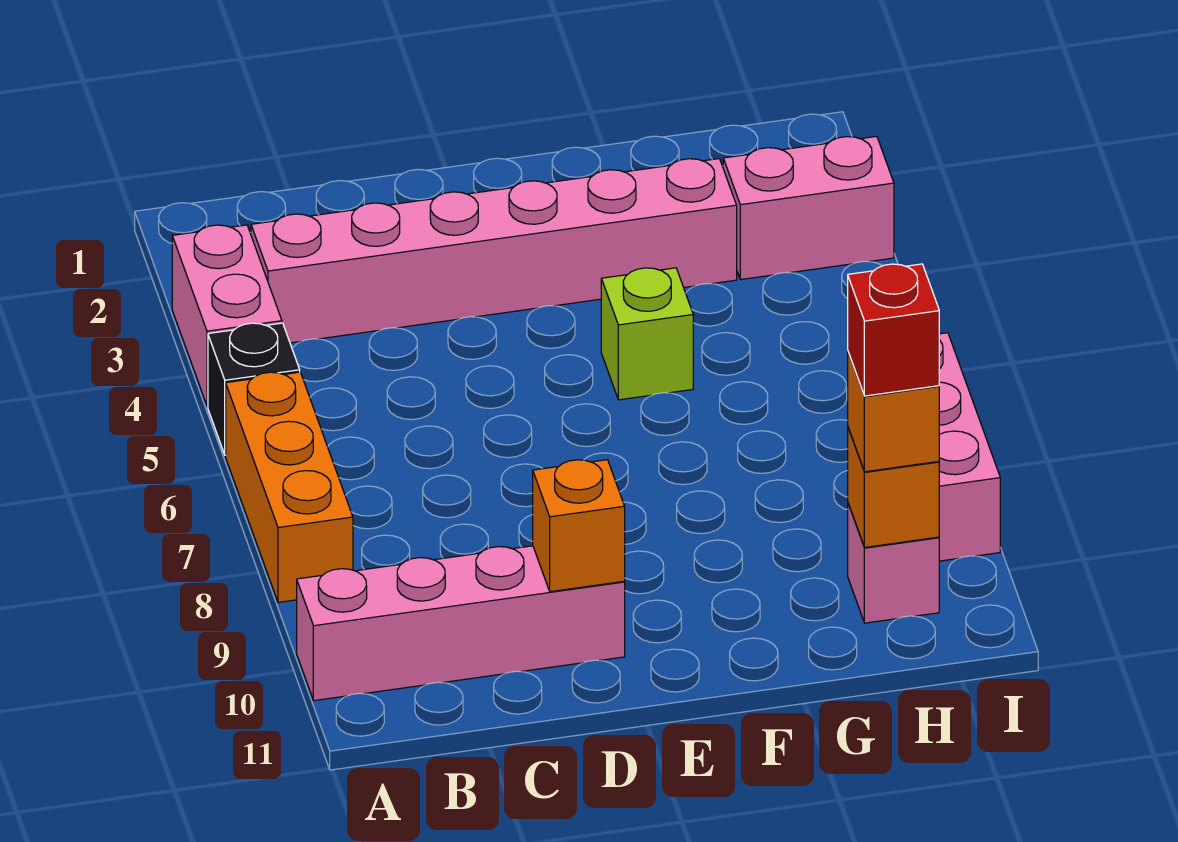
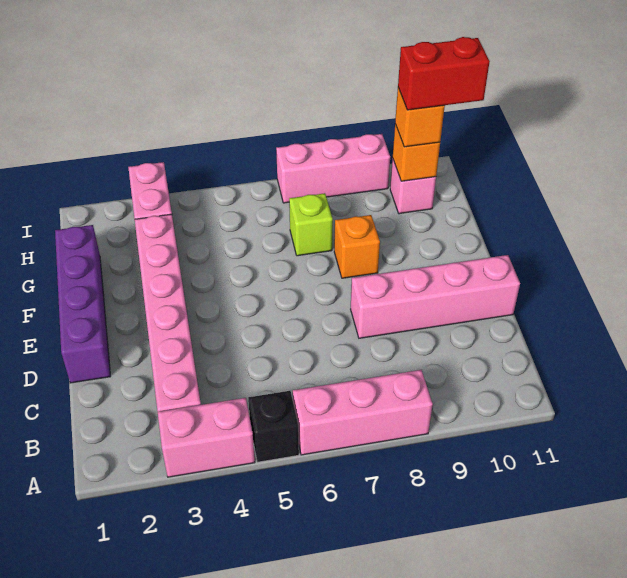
orange 1x3 brick [226,372,353,602] -> pink 1x3 brick [293,370,433,455]
pink 1x4 brick [297,546,625,701] -> pink 1x4 brick turned to [351,255,520,338]
none -> purple 1x4 brick [55,225,111,383]
orange 1x1 brick [533,460,625,592] -> orange 1x1 brick moved to [334,215,380,278]
lime 1x1 brick [601,268,693,400] -> lime 1x1 brick moved to [289,193,333,256]
red 1x1 brick [848,264,939,396] -> red 1x2 brick [398,37,490,110]

